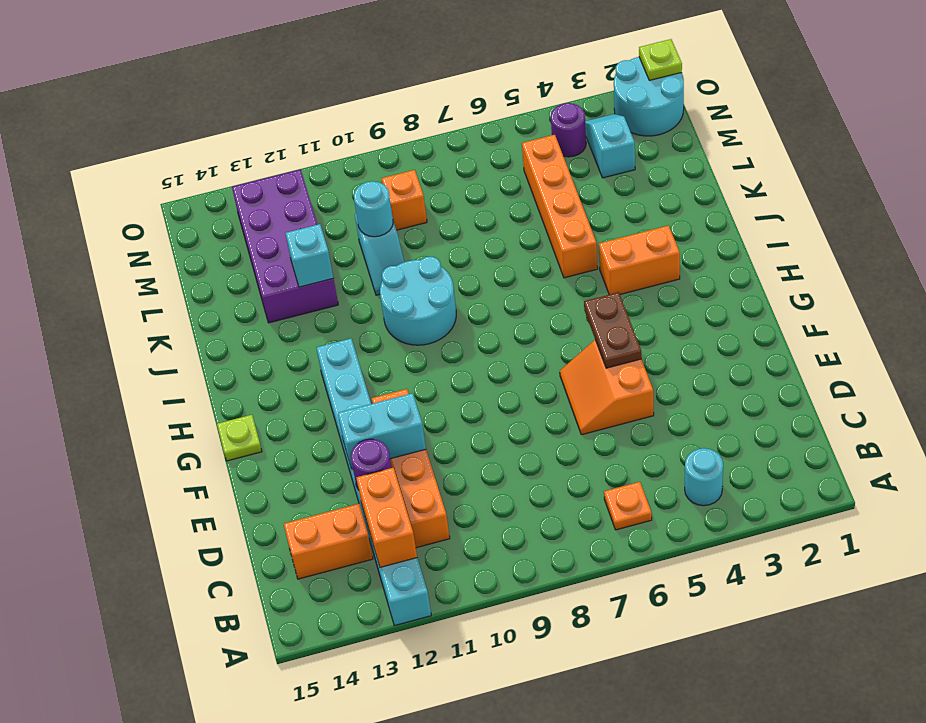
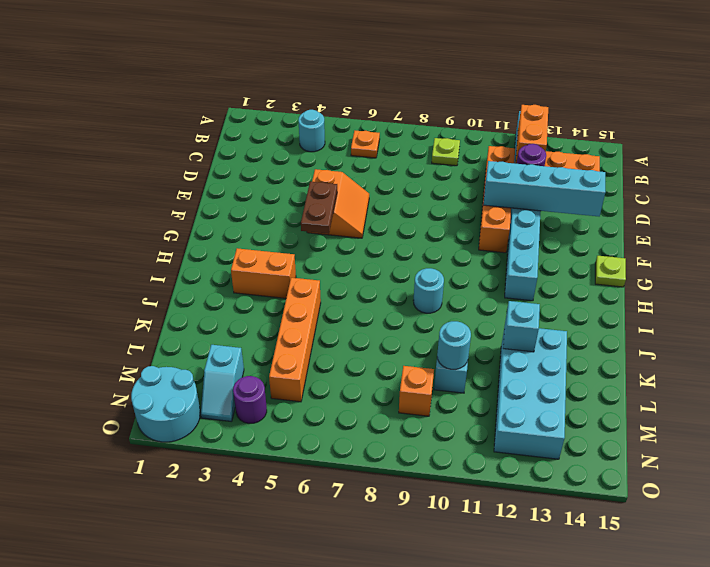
cyan 1x2 brick [338,393,426,469] -> cyan 1x4 brick [483,161,606,216]
cyan 2x2 round brick [380,257,456,345] -> cyan 1x1 round brick [413,268,444,313]
purple 2x4 brick [232,170,338,323] -> cyan 2x4 brick [494,327,567,459]
lime 1x1 plate [639,39,682,80] -> lime 1x1 plate moved to [432,138,460,166]

